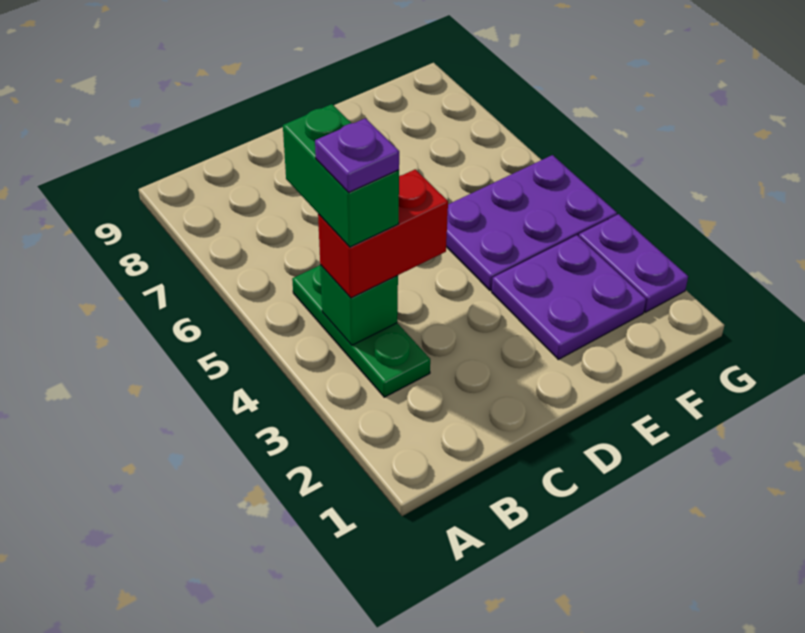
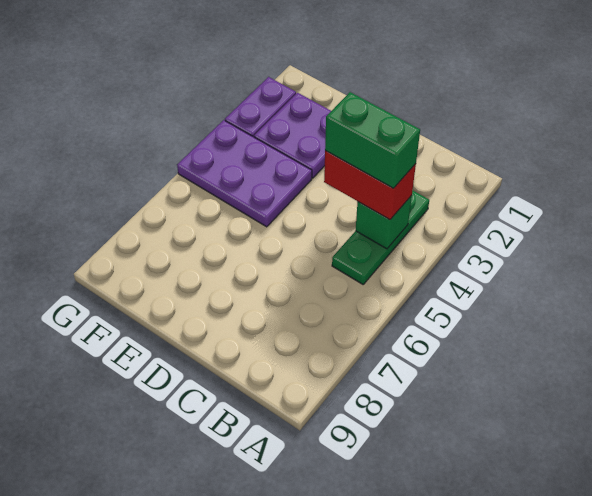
green 1x2 brick [283,104,399,247] -> green 1x2 brick turned to [325,92,420,188]
purple 1x1 plate [315,118,399,192] -> none

